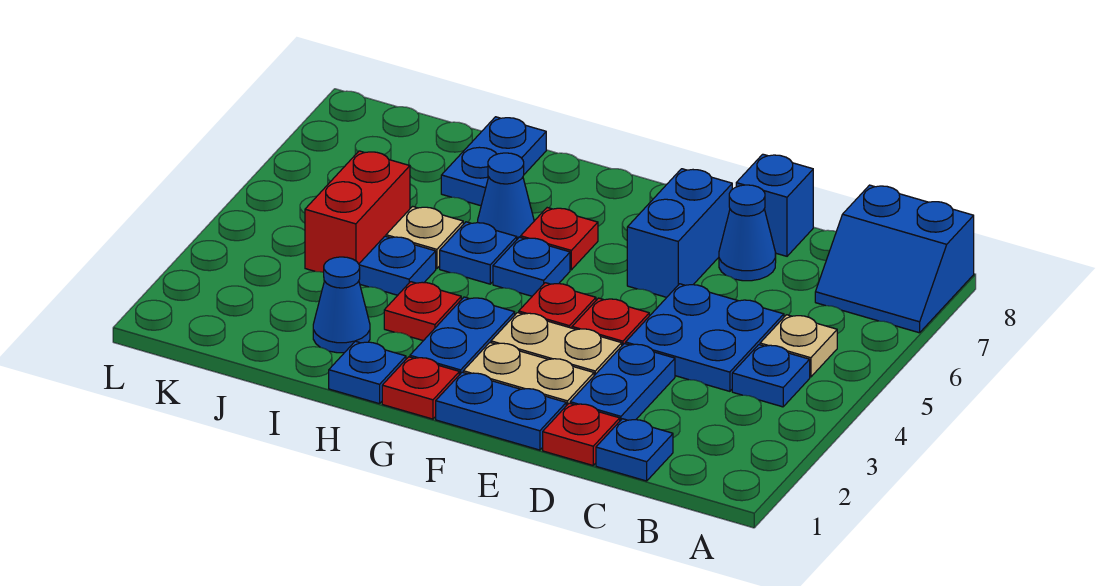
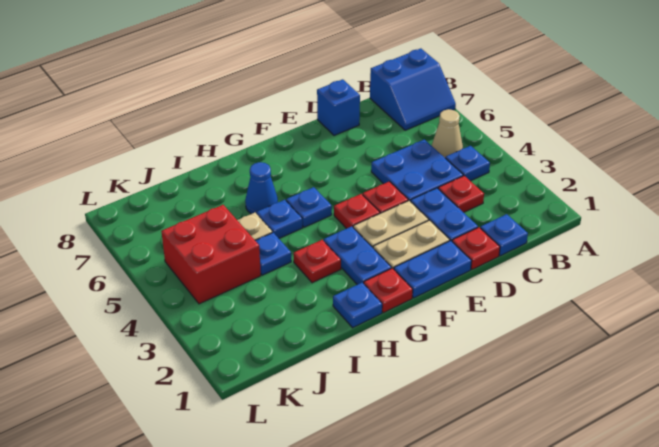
tan 1x1 plate [760,315,837,377] -> tan 1x1 cone [432,109,463,158]
blue 1x1 cone [719,185,776,281] -> none
blue 1x2 brick [627,169,732,297] -> none
red 1x1 plate [521,208,598,270] -> red 1x1 plate moved to [438,176,484,212]
blue 1x1 cone [313,257,370,353] -> none
blue 1x2 plate [441,117,546,206] -> none
red 1x2 brick [305,151,410,273] -> red 2x2 brick [161,205,261,304]

